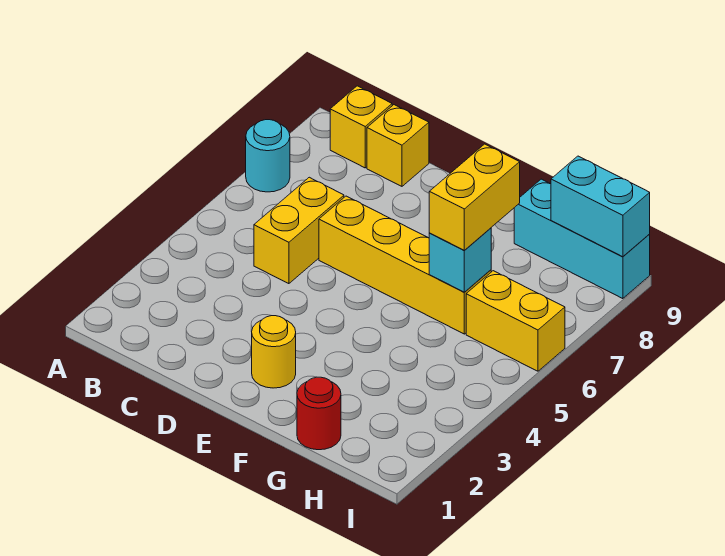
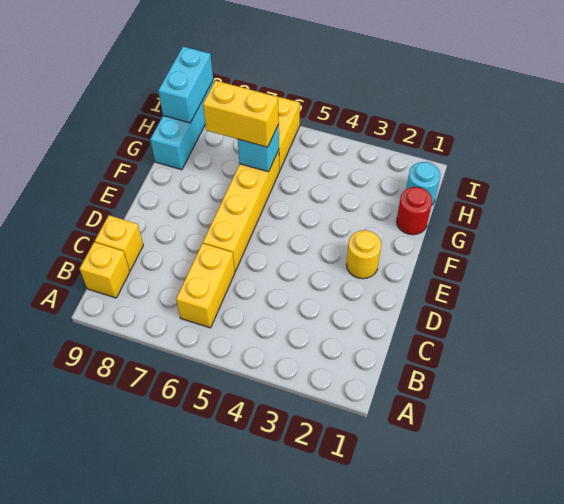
cyan 1x1 round brick [246,120,290,192] -> cyan 1x1 round brick moved to [406,162,440,205]
yellow 1x2 brick [254,177,344,284] -> yellow 1x2 brick turned to [176,243,235,328]

